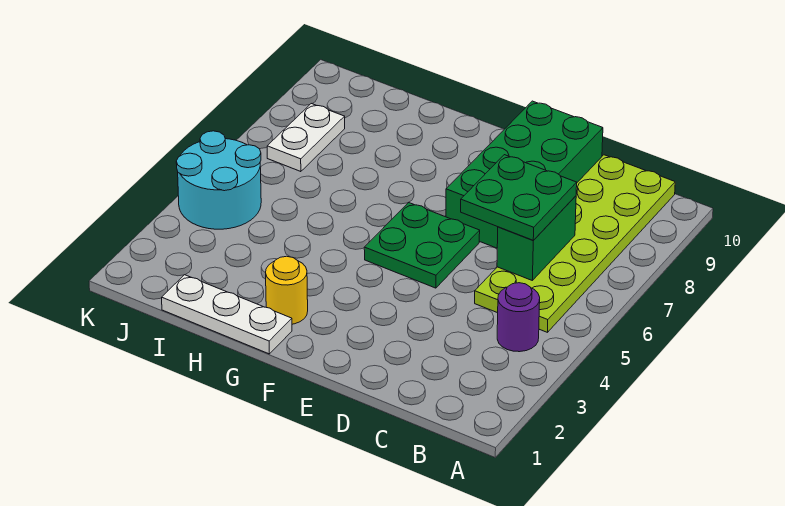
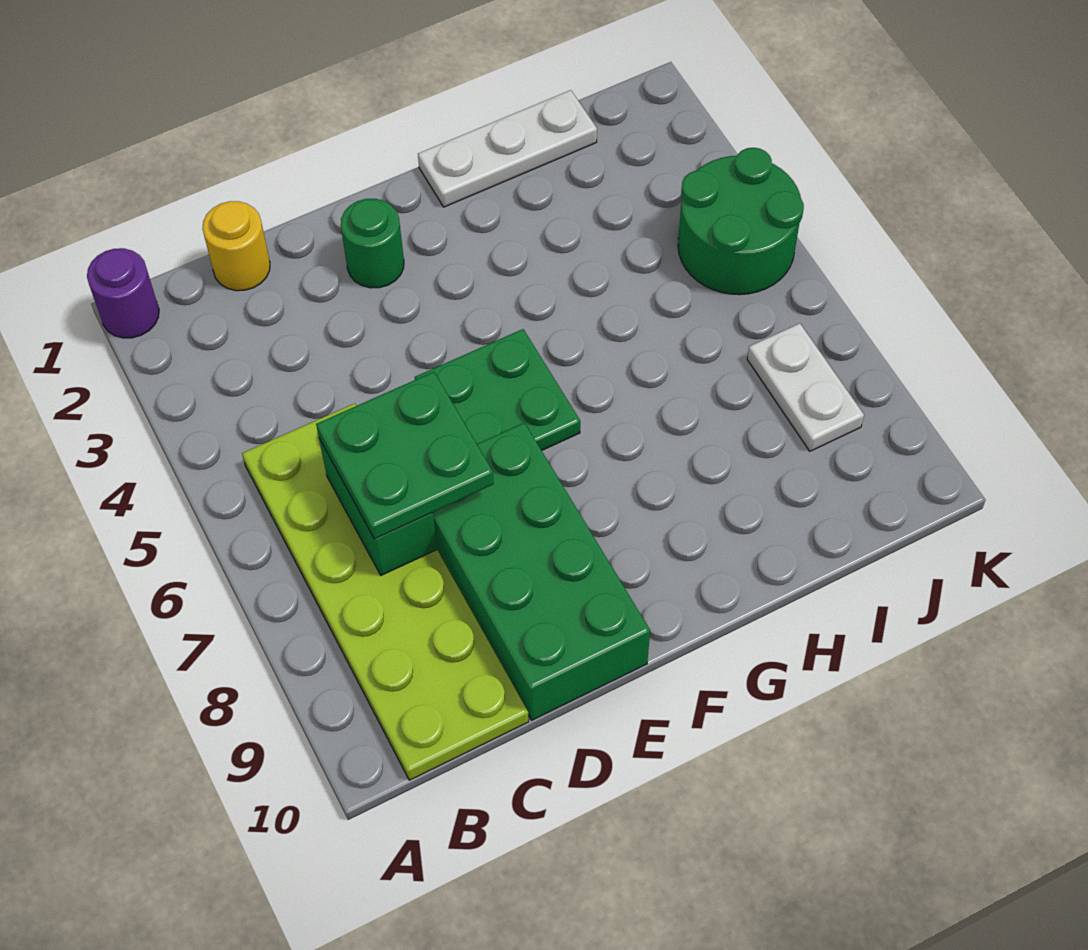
purple 1x1 round brick [497,283,540,352] -> purple 1x1 round brick moved to [87,248,159,338]
none -> green 1x1 round brick [341,199,404,288]
yellow 1x1 round brick [266,256,308,324] -> yellow 1x1 round brick moved to [202,201,270,291]
cyan 2x2 round brick [176,131,261,229] -> green 2x2 round brick [678,148,804,295]

